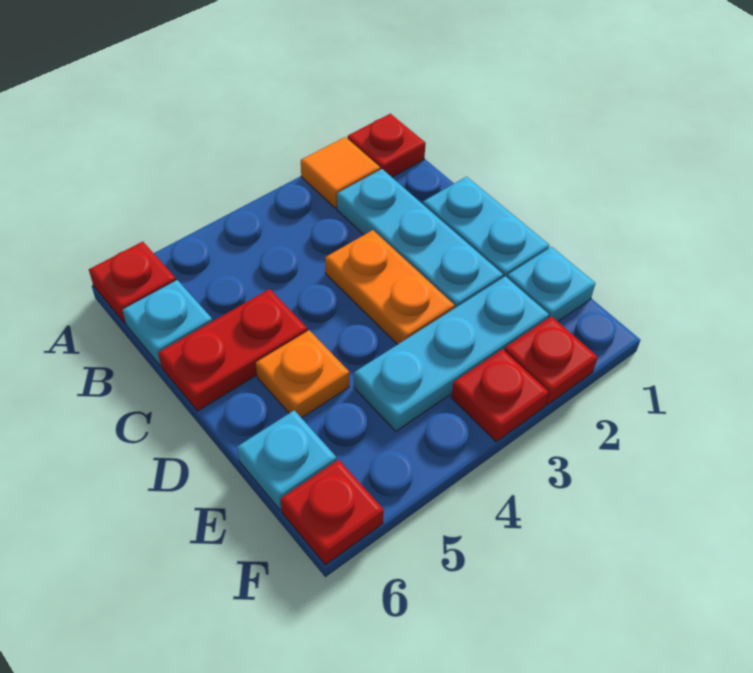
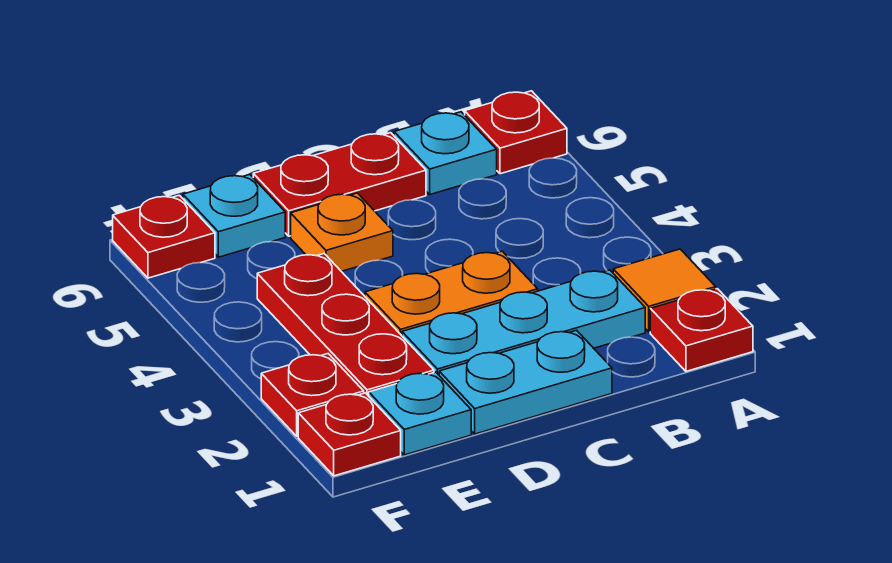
red 1x2 plate [158,289,307,411] -> red 1x2 plate turned to [253,133,426,236]
cyan 1x3 plate [354,276,549,431] -> red 1x3 plate [257,254,434,396]
red 1x1 plate [451,349,549,442] -> red 1x1 plate moved to [298,393,401,476]

